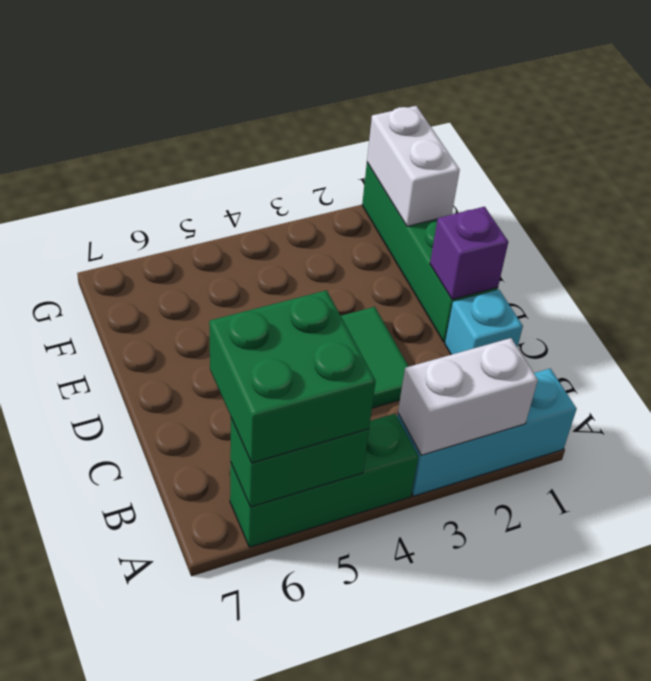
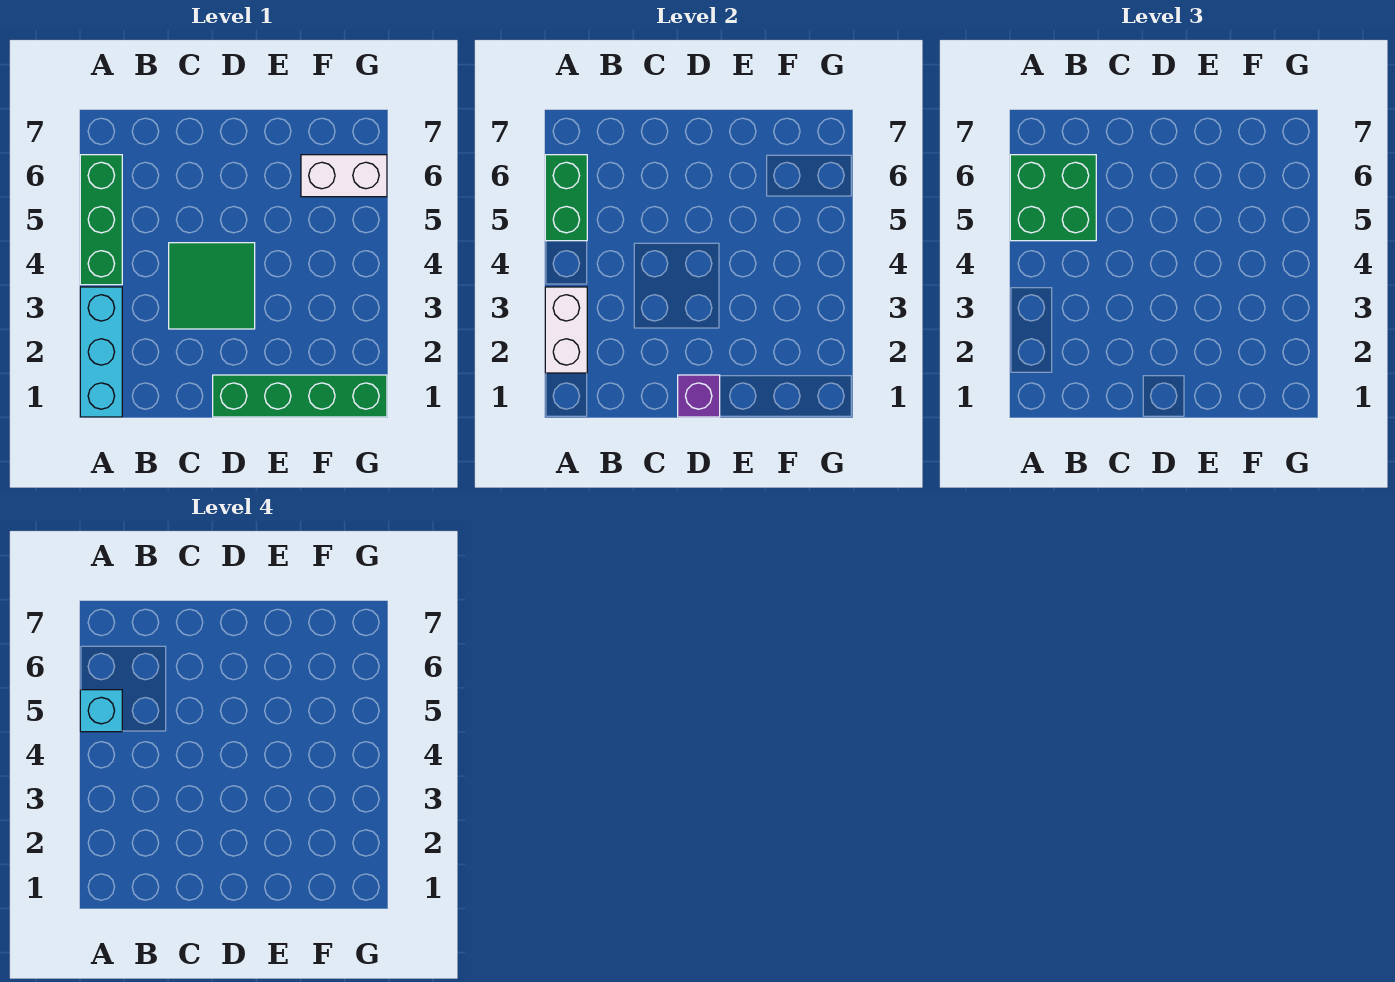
cyan 1x1 brick [445,290,523,355] -> cyan 1x1 brick moved to [80,690,122,732]
white 1x2 brick [367,106,460,226] -> white 1x2 brick moved to [301,155,387,197]

